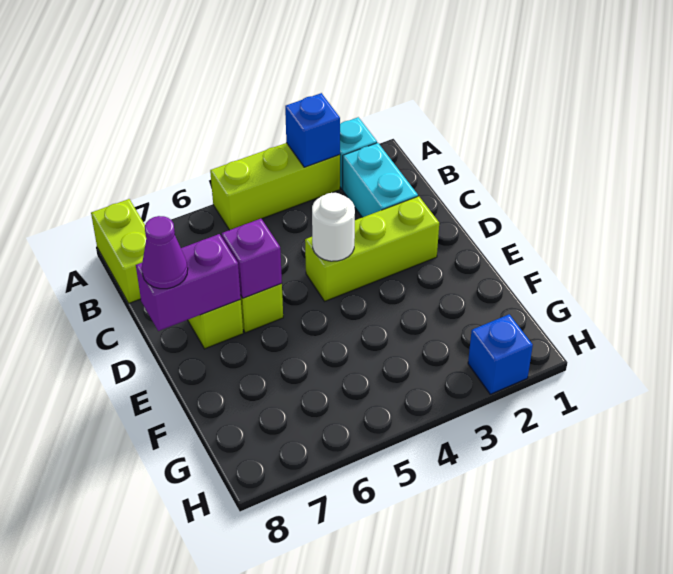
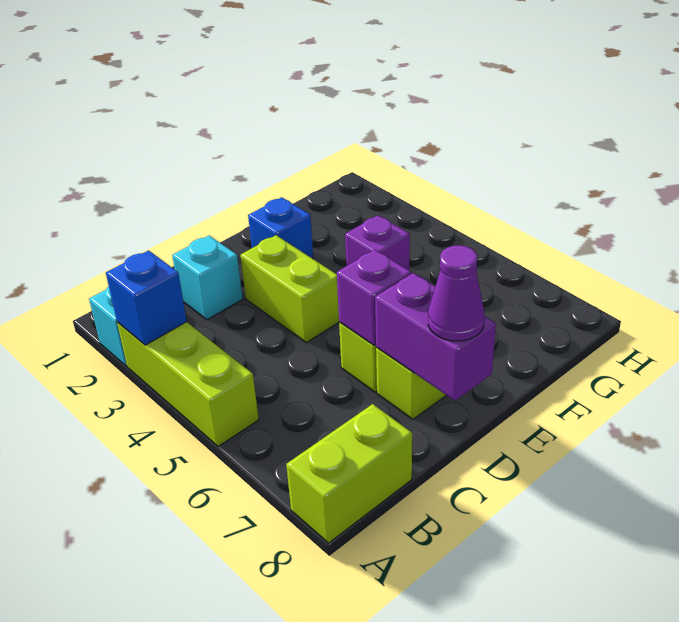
cyan 1x2 brick [343,143,418,217] -> cyan 1x1 brick [172,236,243,320]
lime 1x3 brick [305,196,439,301] -> lime 1x2 brick [241,235,339,342]
white 1x1 round brick [312,193,355,261] -> none
none -> purple 1x1 brick [345,215,410,270]
blue 1x1 brick [468,314,533,394] -> blue 1x1 brick moved to [248,197,313,259]

